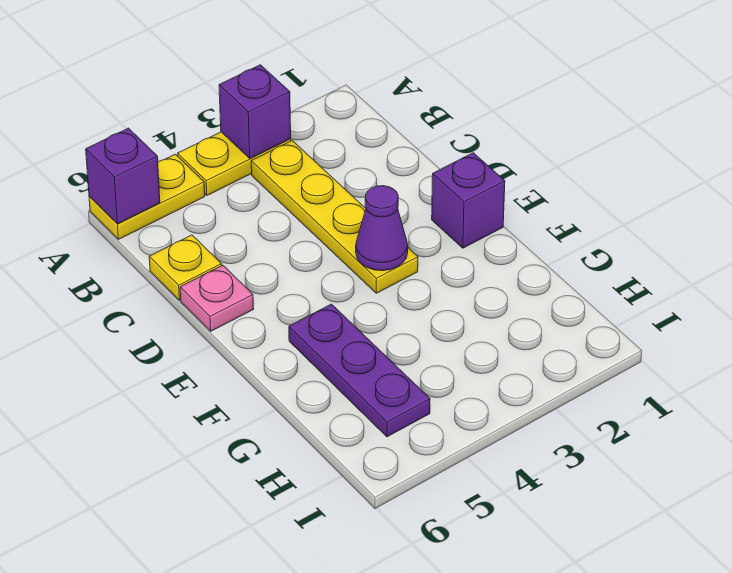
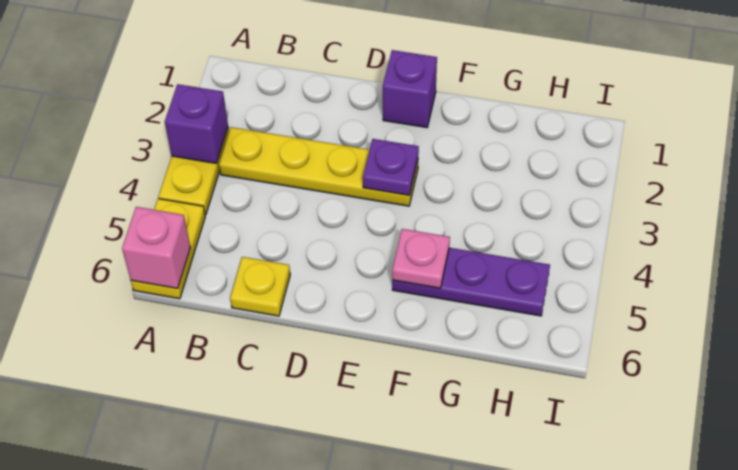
purple 1x1 brick [86,128,160,224] -> pink 1x1 brick [122,207,190,288]
pink 1x1 plate [180,265,254,331] -> pink 1x1 plate moved to [392,229,450,288]
purple 1x1 cone [356,186,408,271] -> purple 1x1 plate [363,139,419,195]

